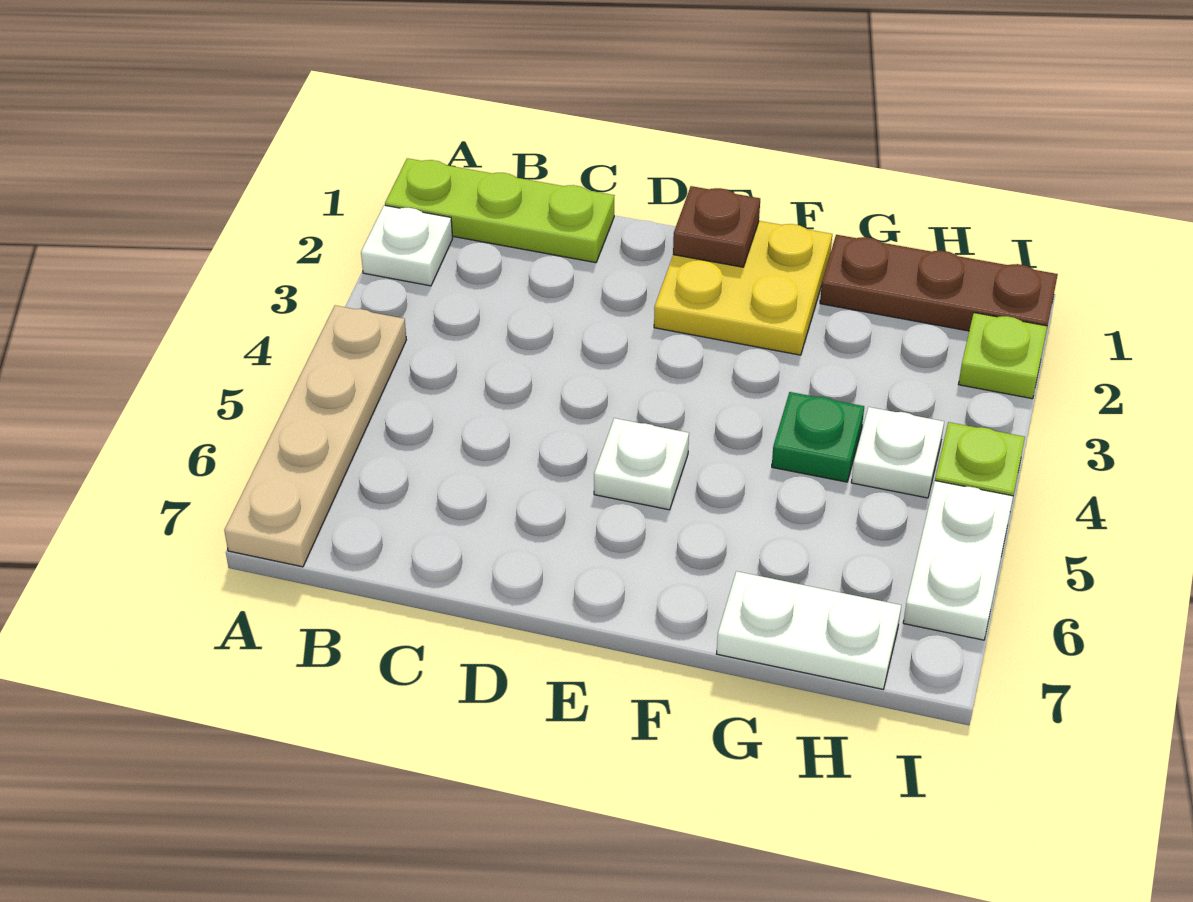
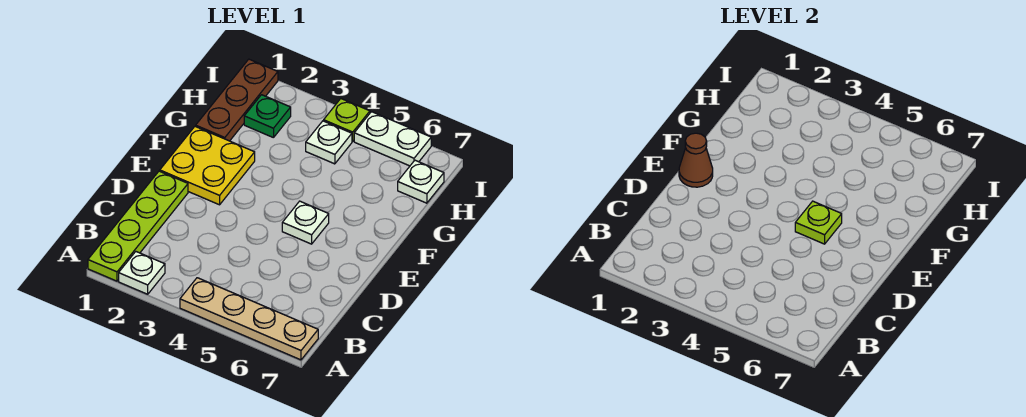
lime 1x3 plate [385,158,615,263] -> lime 1x4 plate [88,171,188,281]
brown 1x1 plate [673,186,760,267] -> brown 1x1 cone [679,133,713,187]
green 1x1 plate [772,392,864,482] -> green 1x1 plate moved to [244,95,291,138]
white 1x2 plate [717,571,901,689] -> white 1x1 plate [398,160,444,203]
lime 1x1 plate [958,313,1047,399] -> lime 1x1 plate moved to [795,201,842,244]

